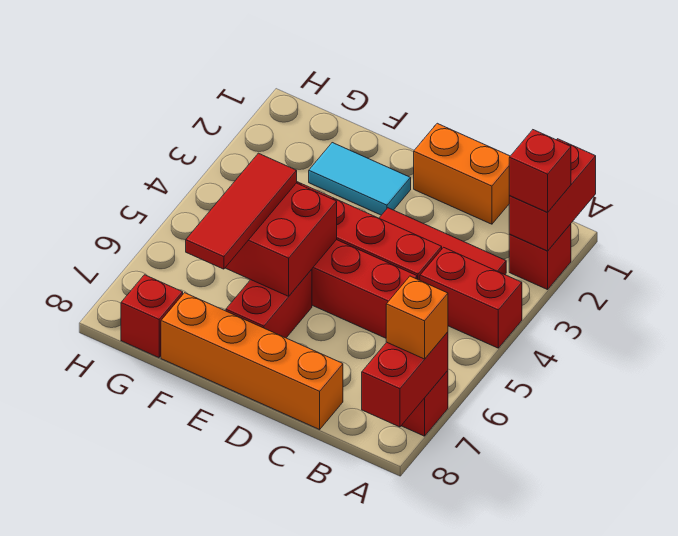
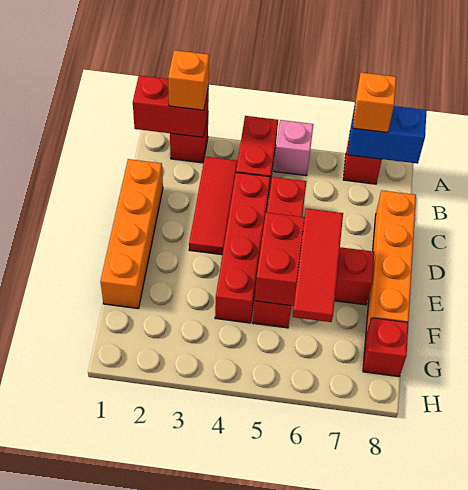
red 1x1 brick [509,130,571,213] -> orange 1x1 brick [168,50,209,110]
none -> pink 1x1 brick [274,120,313,176]
red 1x2 brick [362,332,448,427] -> blue 1x2 brick [348,106,427,164]
orange 1x2 brick [414,123,510,224] -> orange 1x4 brick [100,159,163,309]
cyan 1x2 tile [309,143,411,215] -> none
red 1x3 tile [186,153,297,269] -> red 1x3 tile turned to [293,208,343,322]

